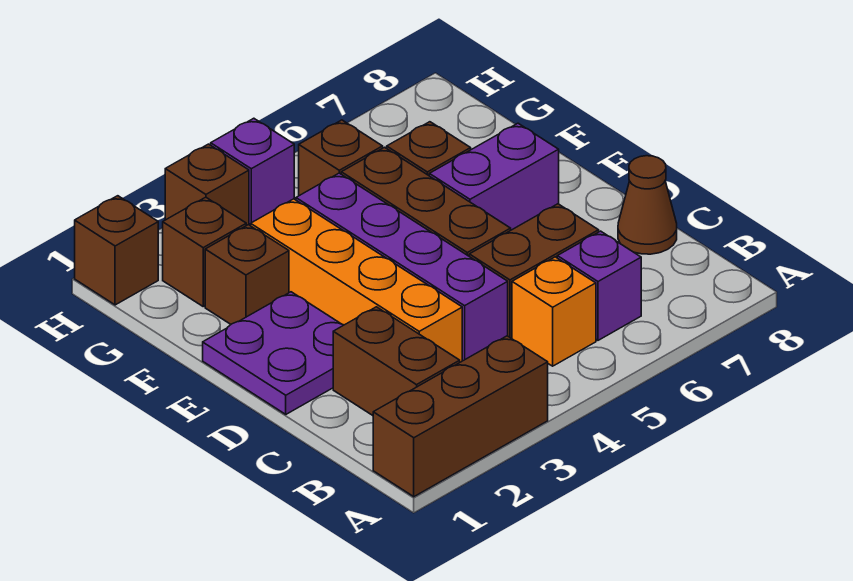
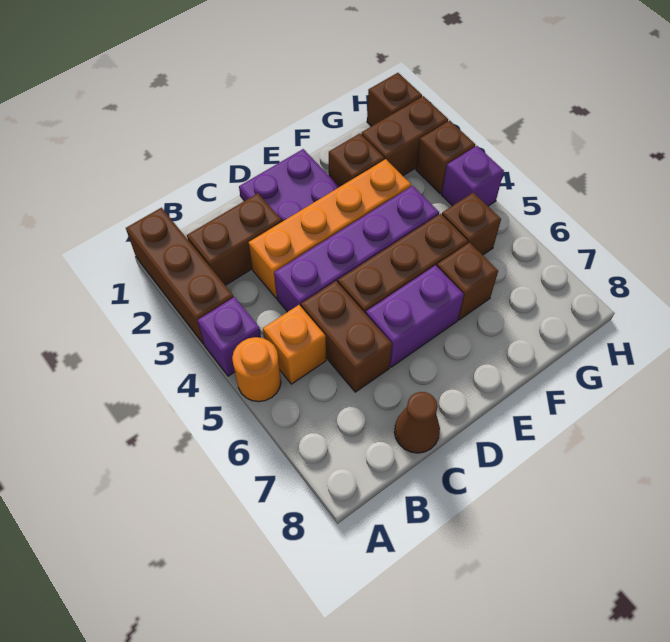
none -> orange 1x1 round brick [232,337,281,402]
purple 1x1 brick [557,231,641,340] -> purple 1x1 brick moved to [198,297,261,376]
purple 1x2 brick [429,123,559,230] -> purple 1x2 brick turned to [366,265,464,367]
brown 1x1 brick [163,197,246,306] -> brown 1x2 brick [361,96,448,176]

